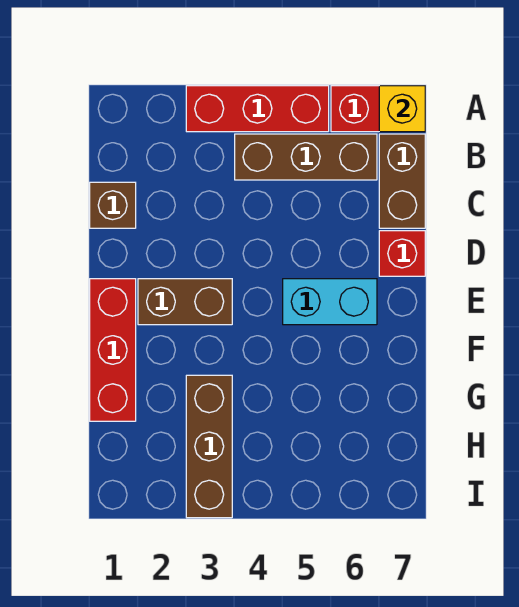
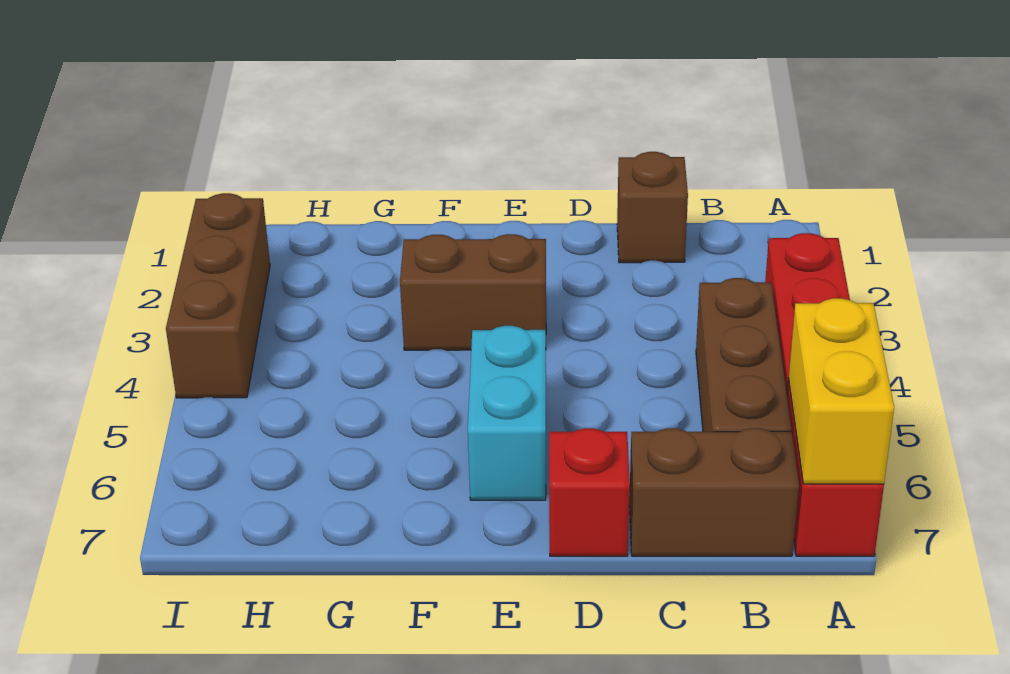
yellow 1x1 brick [379,86,425,132] -> yellow 1x2 brick [788,298,894,484]
red 1x3 brick [90,279,136,421] -> none
brown 1x2 brick [138,279,232,325] -> brown 1x2 brick turned to [400,234,546,350]
brown 1x3 brick [186,375,232,518] -> brown 1x3 brick turned to [166,193,270,398]

